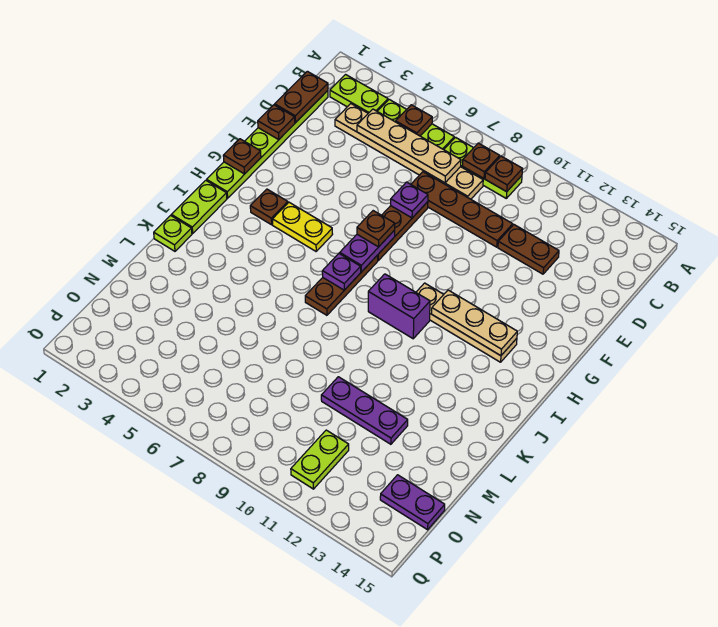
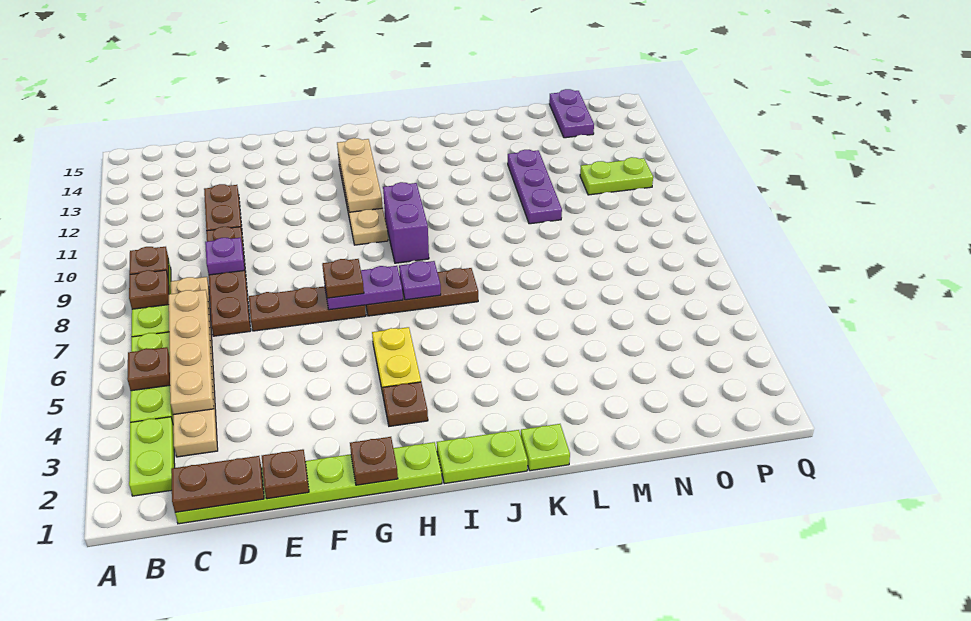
purple 1x1 plate [391,182,428,218] -> purple 1x1 plate moved to [205,238,245,275]

